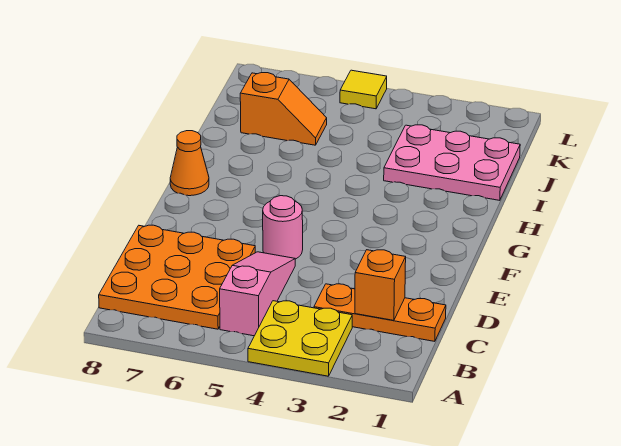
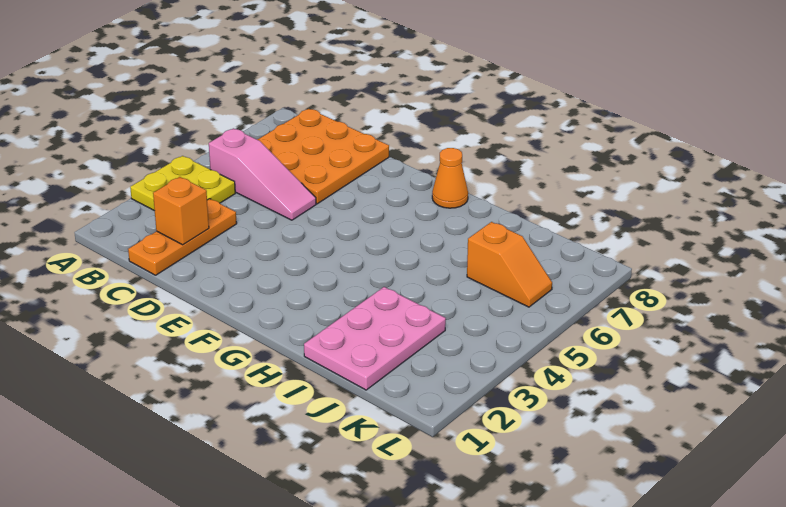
pink 1x1 round brick [263,196,303,259] -> none
orange 1x2 slope [240,72,327,145] -> orange 1x2 slope turned to [467,222,552,307]
yellow 1x1 tile [340,70,387,109] -> none

